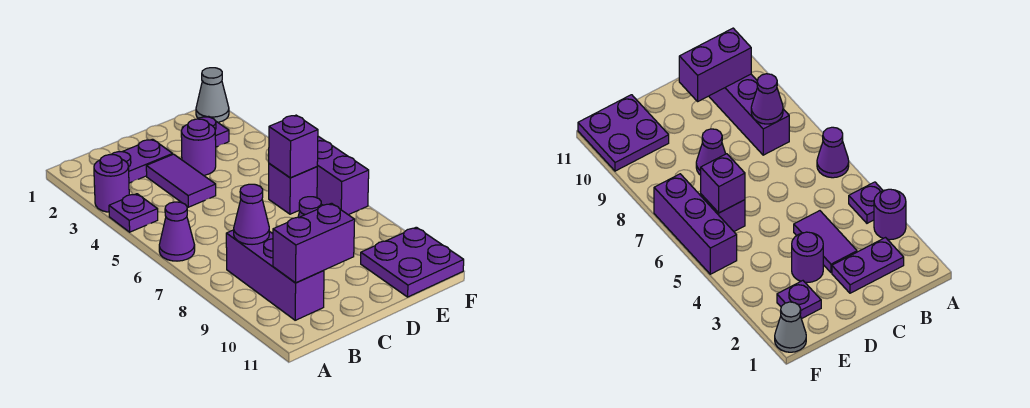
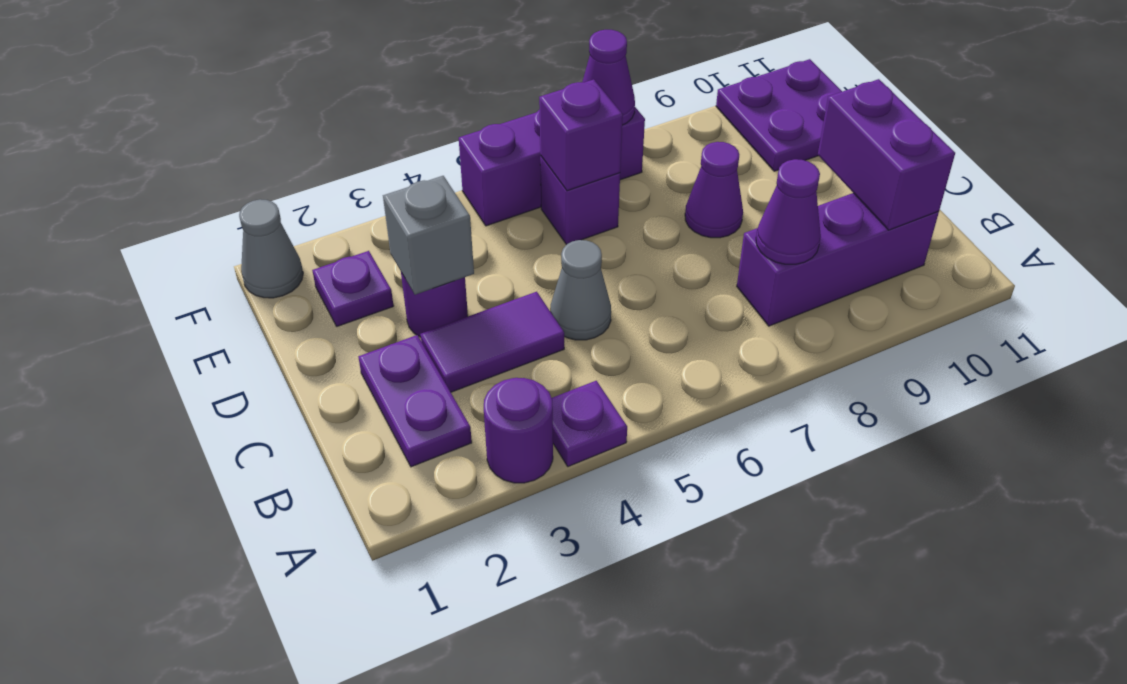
purple 1x1 cone [159,202,195,261] -> purple 1x1 cone moved to [582,30,635,125]
none -> grey 1x1 cone [550,240,611,340]
none -> grey 1x1 brick [383,176,474,295]

